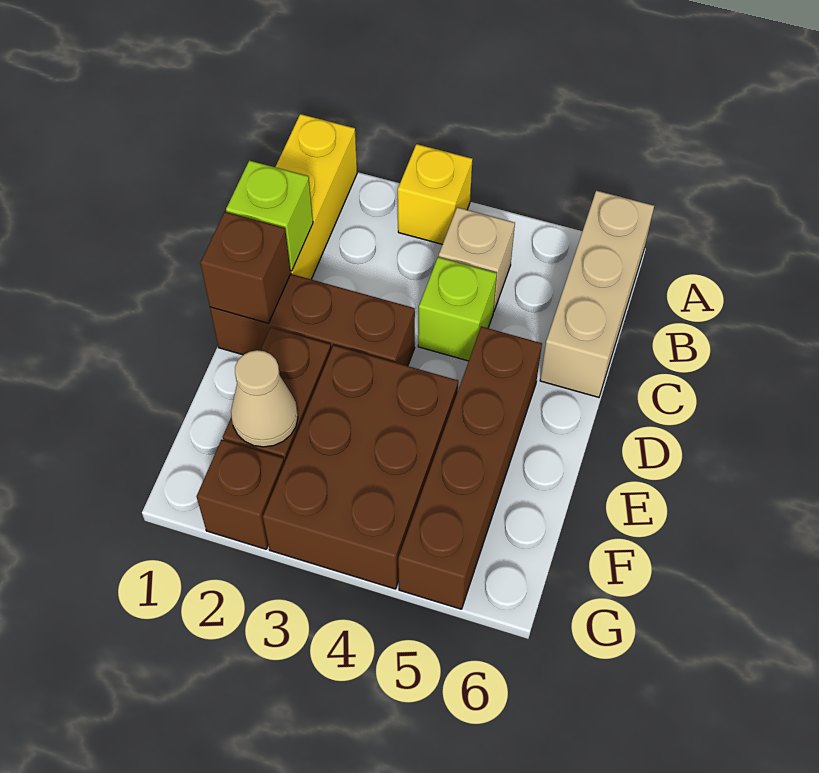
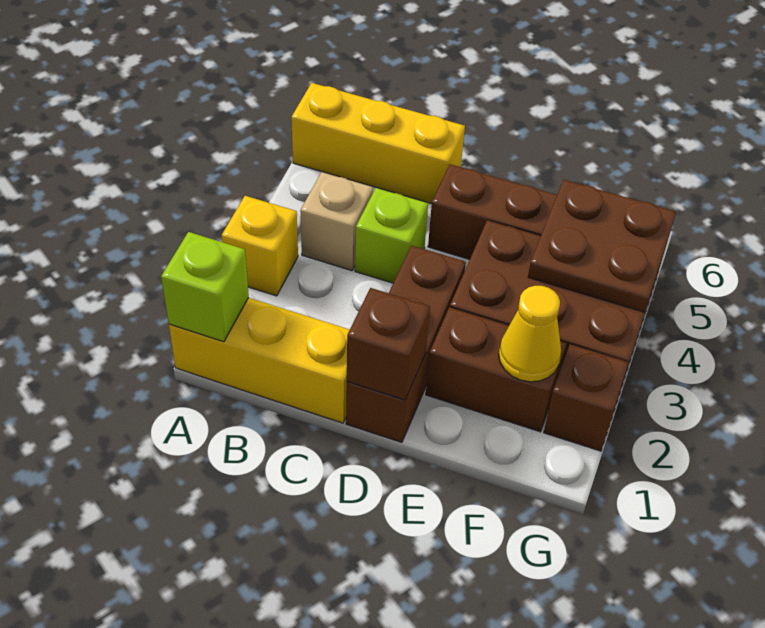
tan 1x3 brick [540,191,654,397] -> yellow 1x3 brick [291,83,465,204]
lime 1x1 brick [226,160,313,271] -> lime 1x1 brick moved to [161,232,249,342]
tan 1x1 cone [231,350,298,447] -> yellow 1x1 cone [499,286,561,382]
none -> brown 2x2 plate [528,180,676,312]

